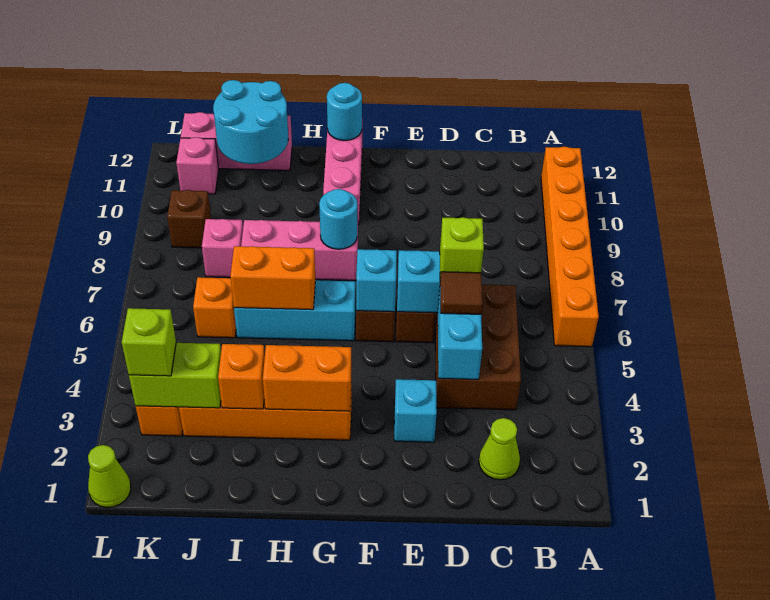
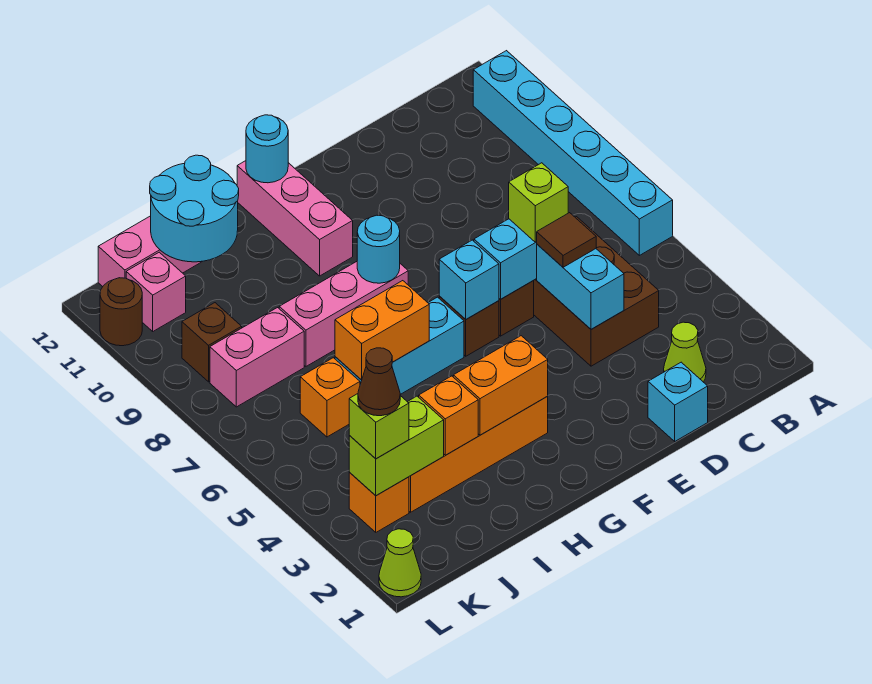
orange 1x6 brick [541,146,599,347] -> cyan 1x6 brick [473,51,673,255]
cyan 1x1 brick [394,379,437,442] -> cyan 1x1 brick moved to [648,362,708,441]
pink 1x1 brick [202,219,243,277] -> pink 1x2 brick [210,308,304,407]
none -> brown 1x1 cone [358,348,400,416]
none -> brown 1x1 round brick [100,278,142,346]

